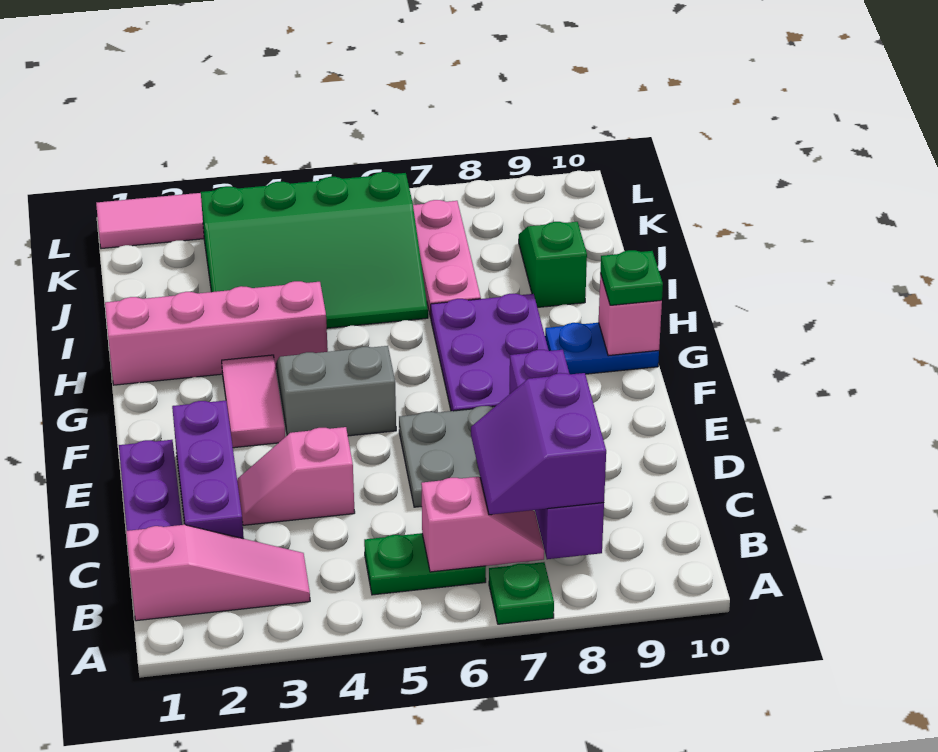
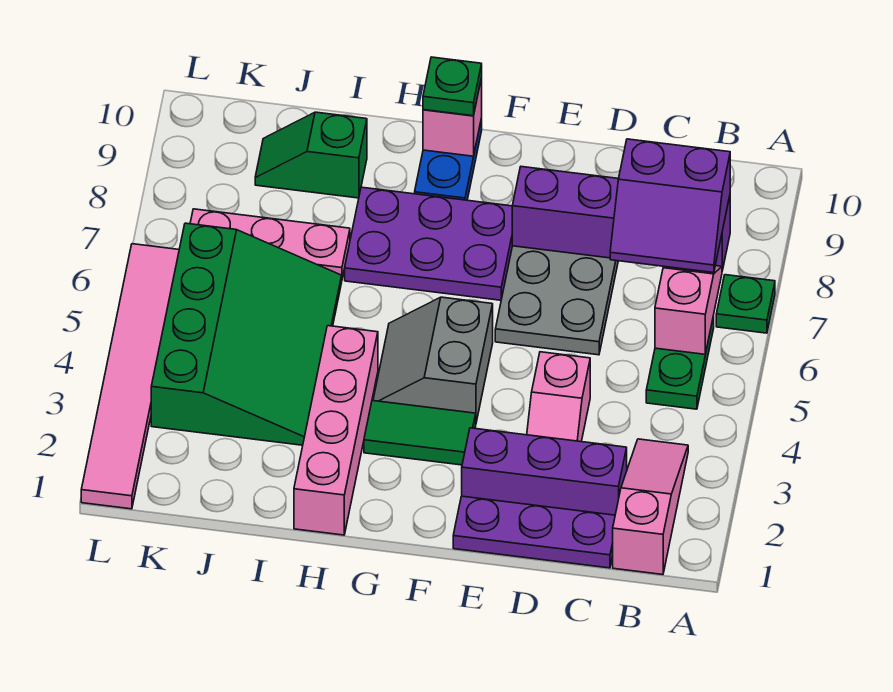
pink 1x2 tile [222,355,285,448] -> green 1x2 tile [364,401,476,465]

